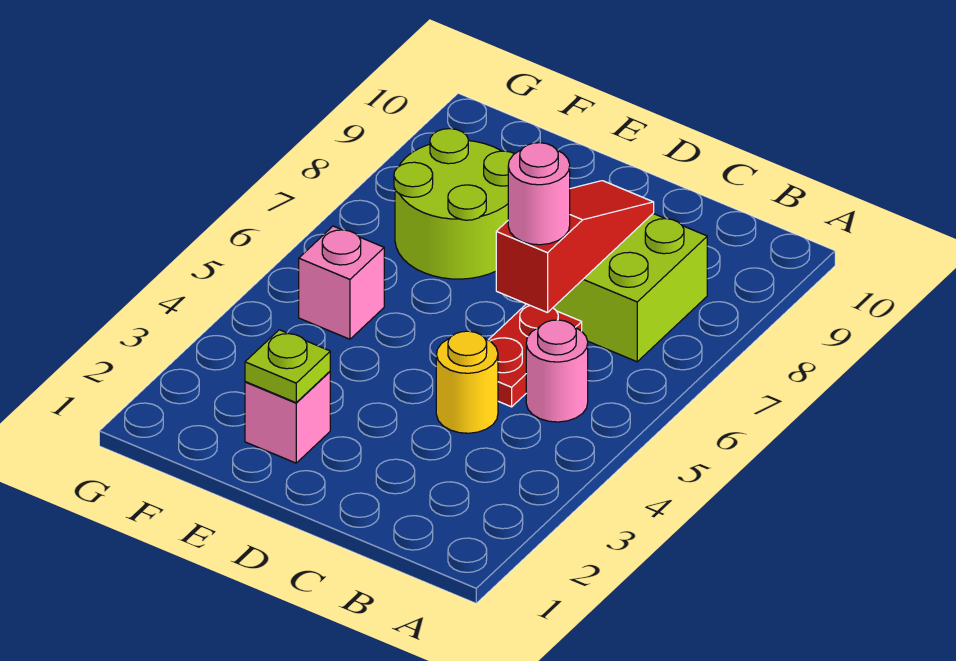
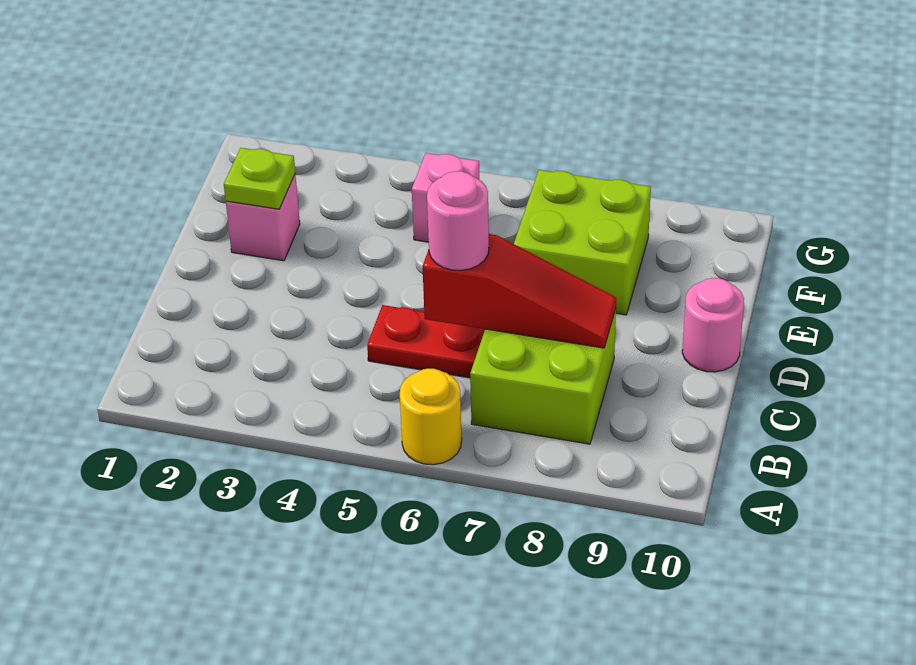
pink 1x1 round brick [526,320,588,422] -> pink 1x1 round brick moved to [682,278,744,372]
yellow 1x1 round brick [436,331,498,433] -> yellow 1x1 round brick moved to [400,369,462,465]
lime 2x2 round brick [394,129,514,279] -> lime 2x2 brick [514,170,651,315]

